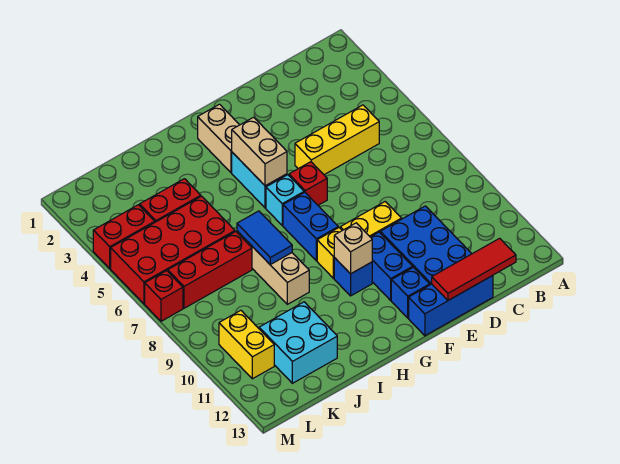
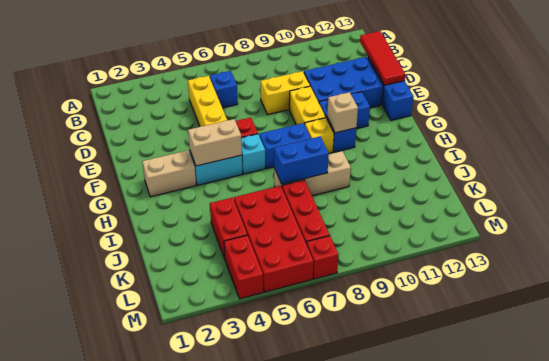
blue 1x1 brick [391,267,430,318] -> blue 1x1 brick moved to [210,71,238,108]
blue 1x2 tile [237,211,292,264] -> blue 1x2 brick [274,136,329,184]
cyan 2x2 brick [259,302,337,383] -> none
yellow 1x2 brick [219,310,274,379] -> yellow 1x2 brick moved to [261,71,310,115]

